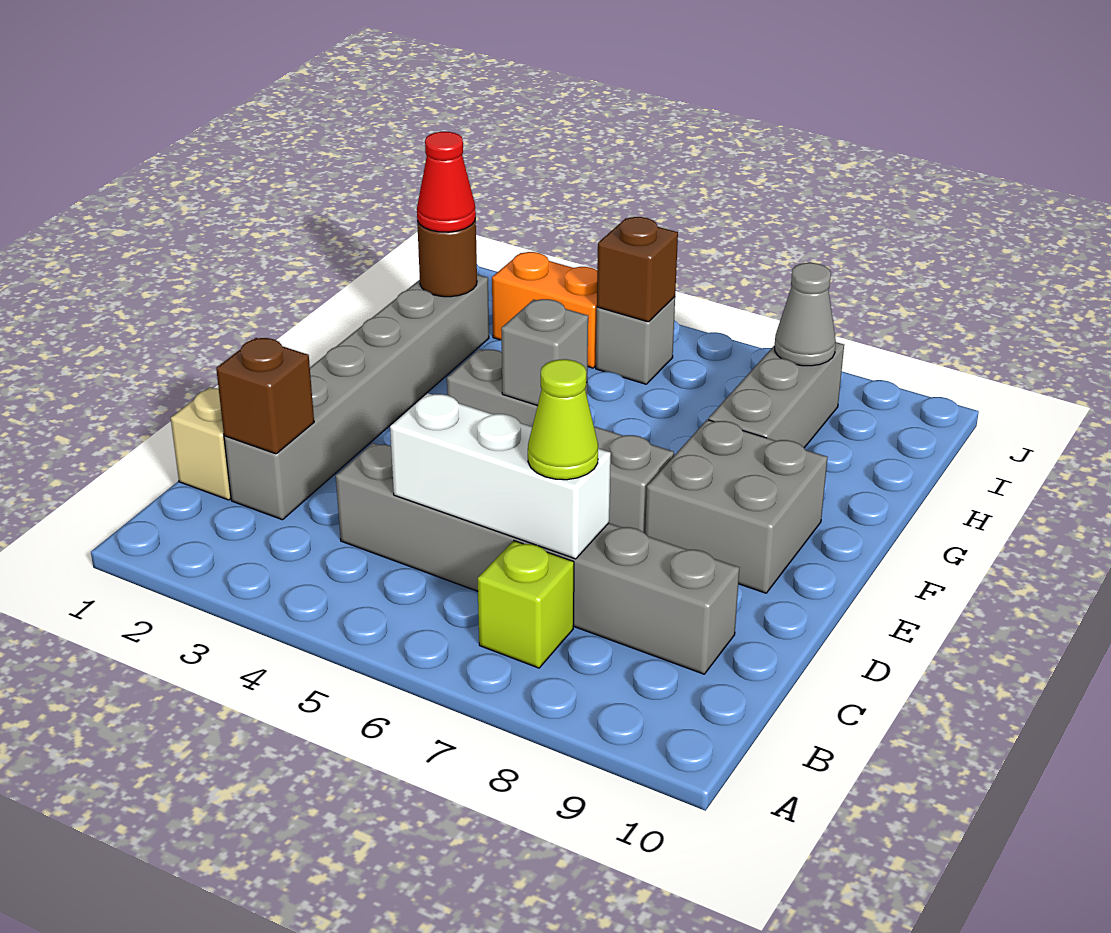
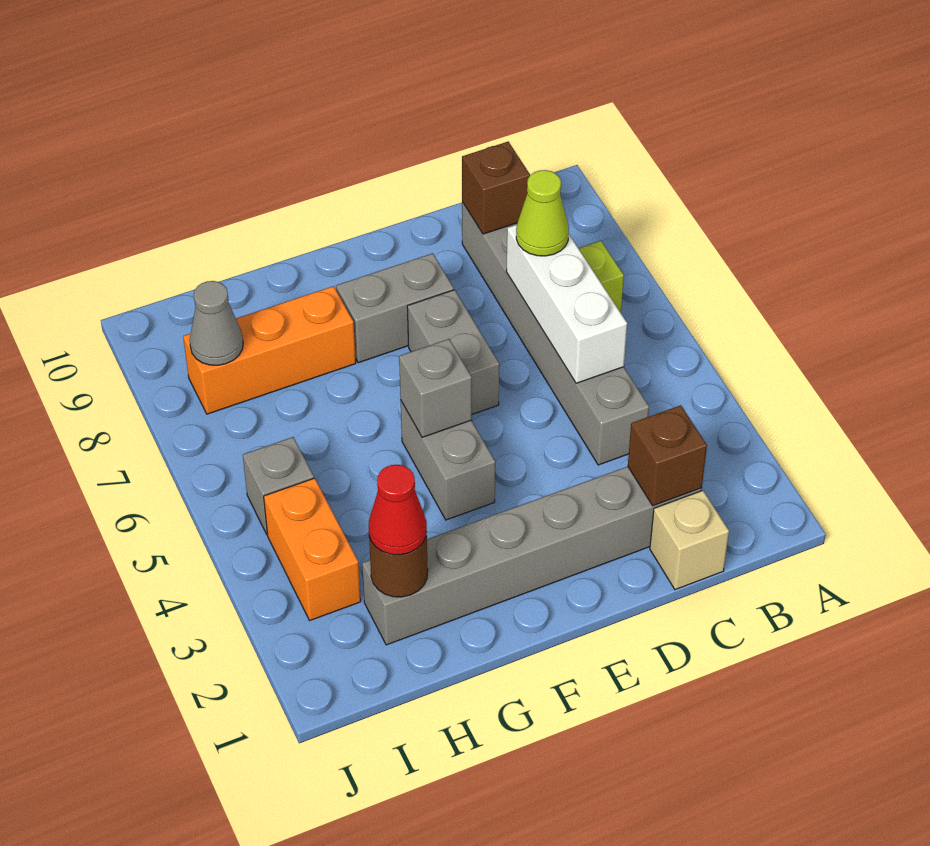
grey 2x2 brick [645,420,828,593] -> grey 1x2 brick [336,253,454,363]
grey 1x3 brick [708,342,844,448] -> orange 1x3 brick [183,286,356,414]
brown 1x1 brick [597,217,678,322] -> brown 1x1 brick moved to [462,142,530,234]

